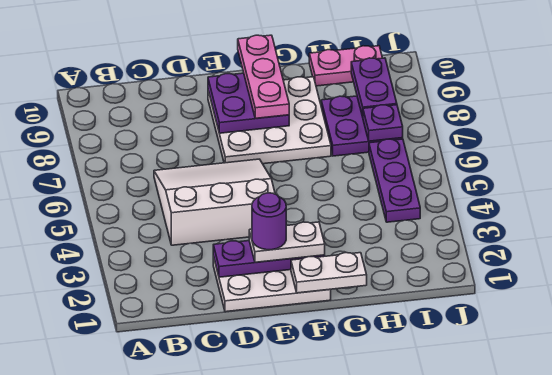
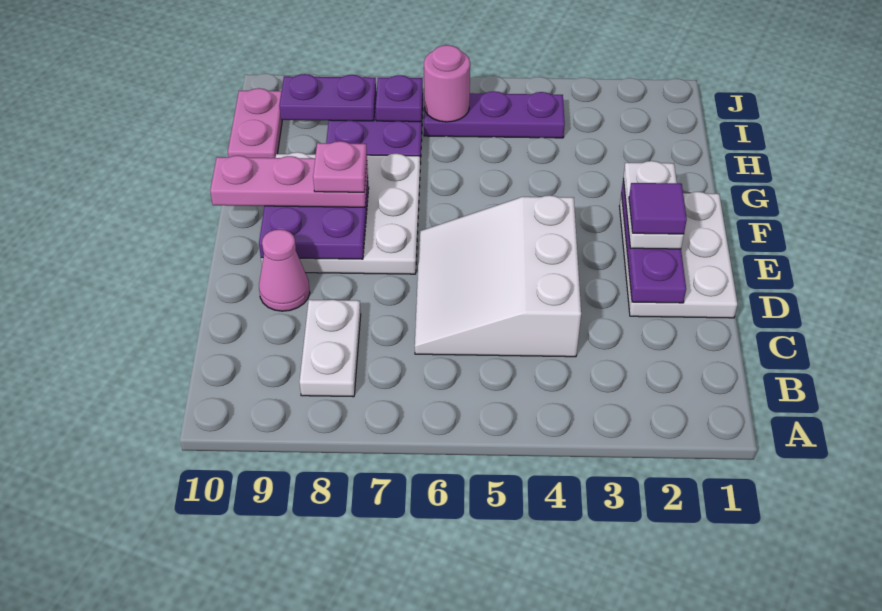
none -> pink 1x1 cone [259,229,310,311]
purple 1x1 round brick [252,193,286,250] -> purple 1x1 tile [629,183,687,234]
white 1x2 plate [291,253,367,293] -> white 1x2 plate moved to [299,300,361,397]
none -> pink 1x1 plate [313,141,367,192]
none -> pink 1x1 round brick [424,45,470,122]

